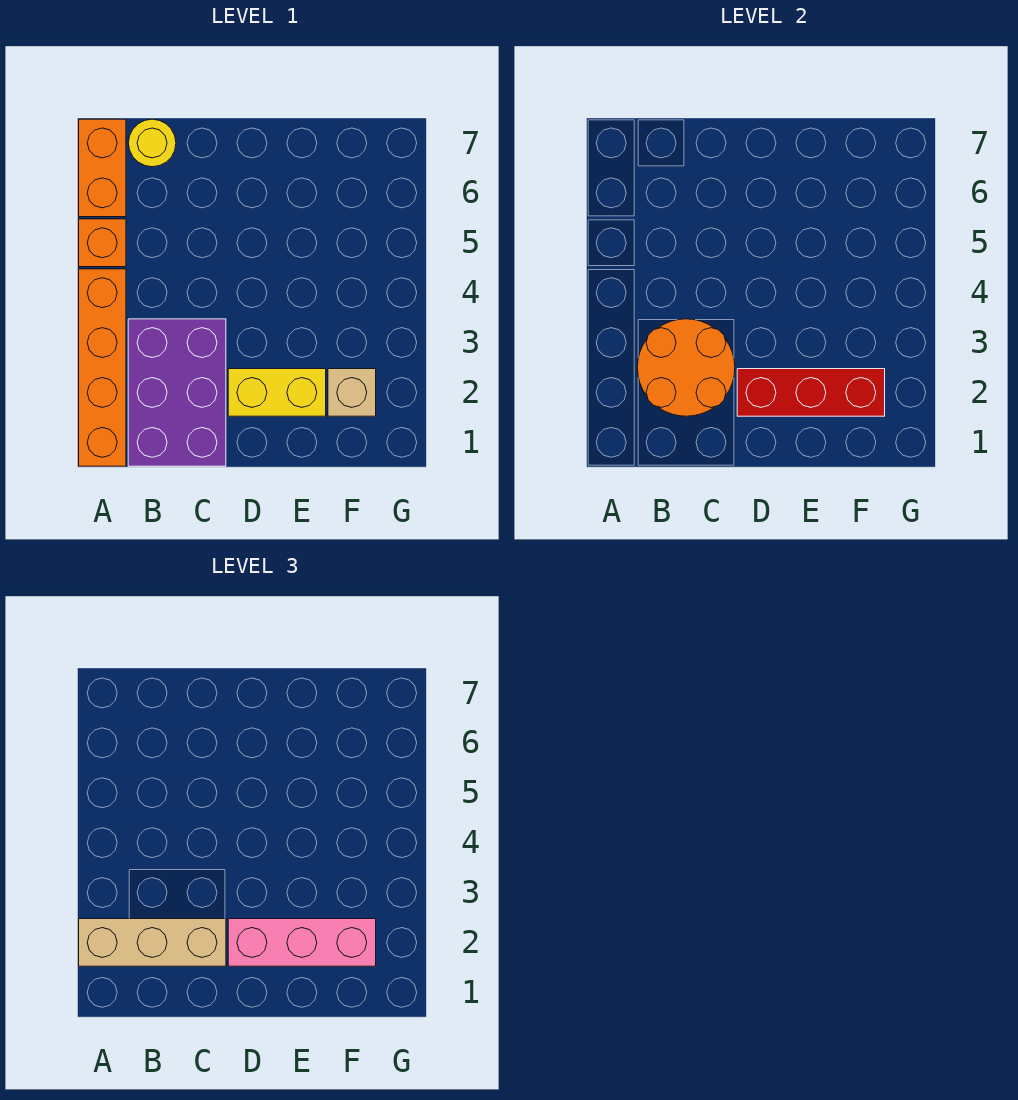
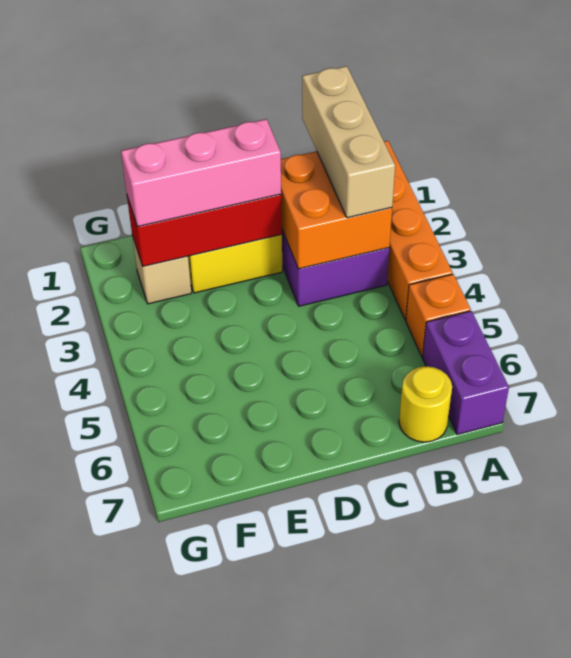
tan 1x3 brick [79,919,226,966] -> tan 1x3 brick turned to [302,66,395,218]
orange 1x2 brick [79,119,126,217] -> purple 1x2 brick [422,311,509,435]
orange 2x2 round brick [637,319,735,416] -> orange 2x2 brick [281,151,392,269]

